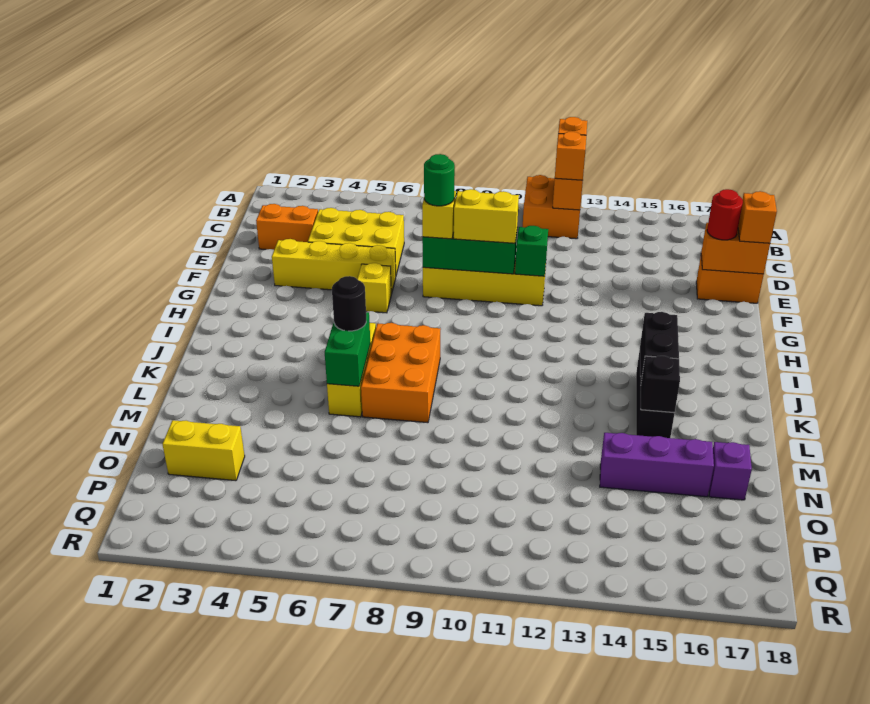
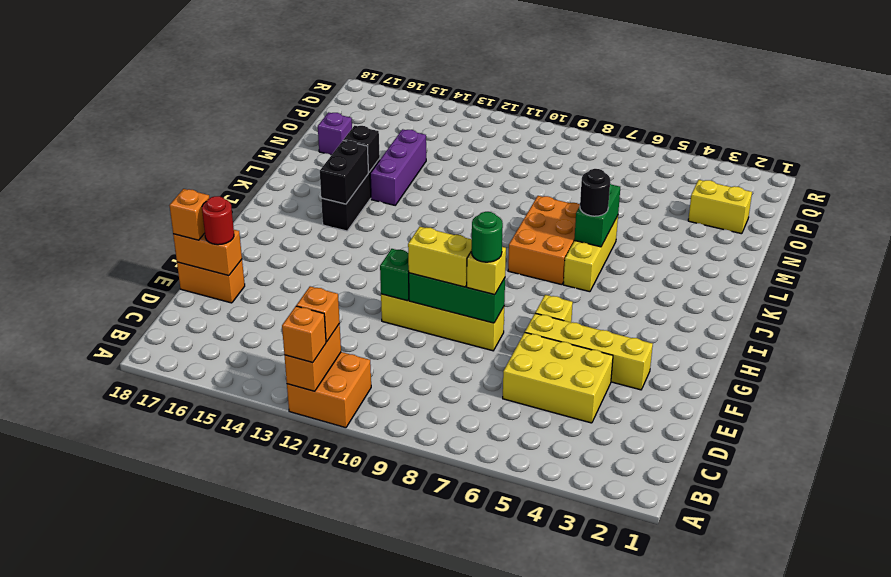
orange 1x2 brick [256,204,318,250] -> none
purple 1x3 brick [600,433,714,497] -> purple 1x3 brick turned to [370,129,426,205]

